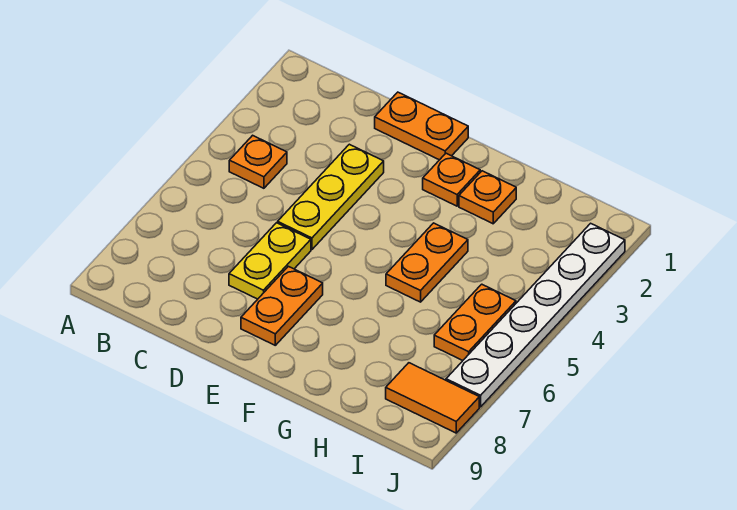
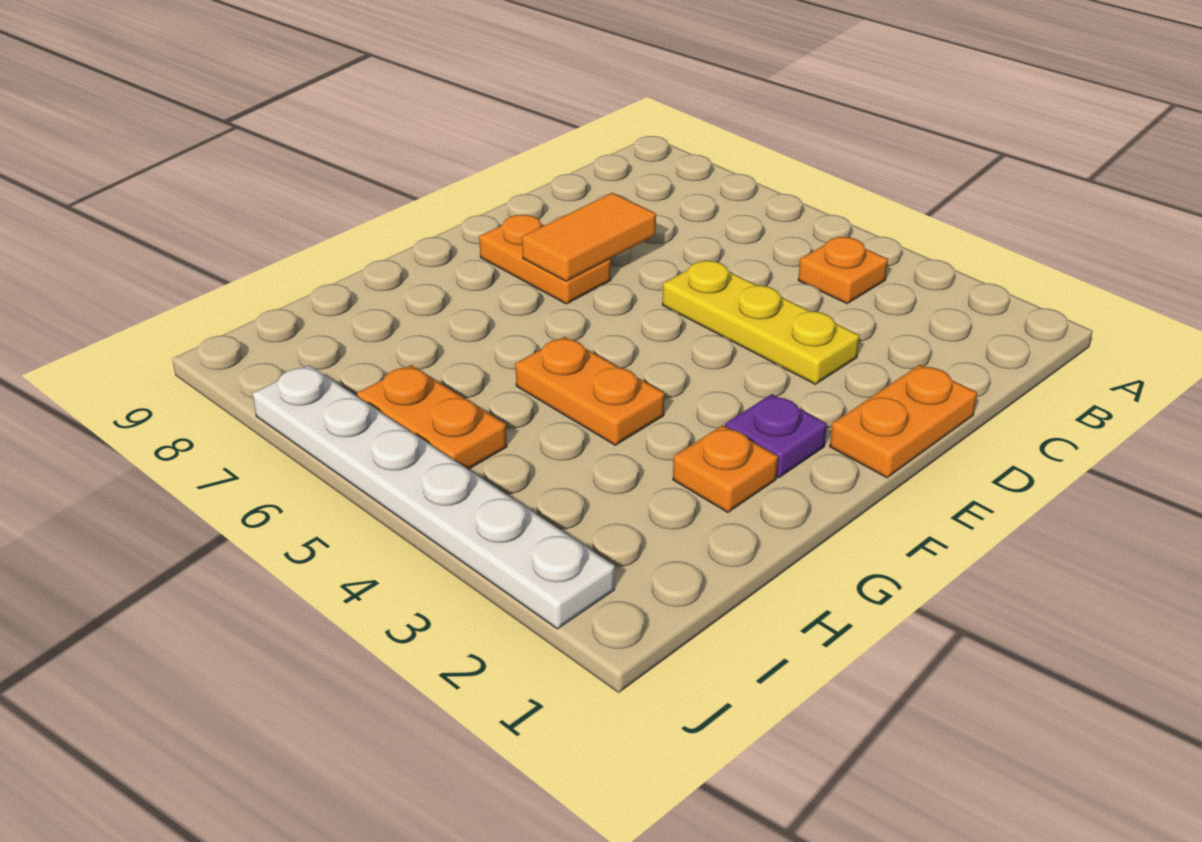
yellow 1x2 plate [229,223,311,299] -> none
orange 1x1 plate [423,153,480,206] -> purple 1x1 plate [725,394,827,478]
orange 1x2 tile [386,363,479,433] -> orange 1x2 tile moved to [522,193,656,281]

